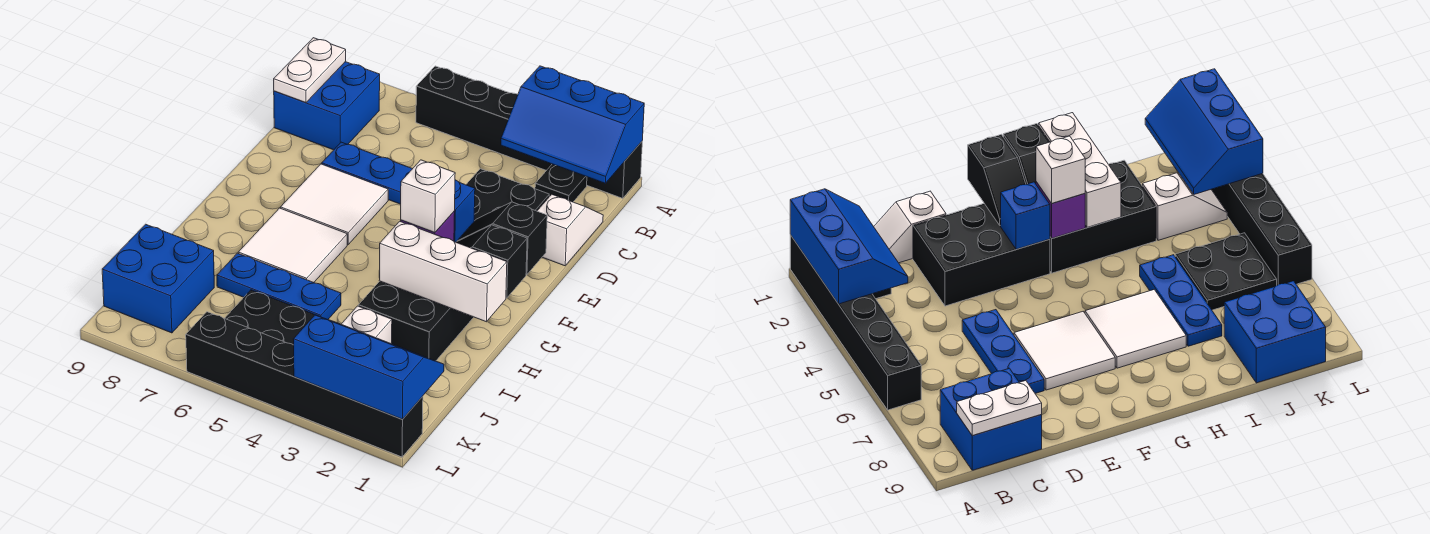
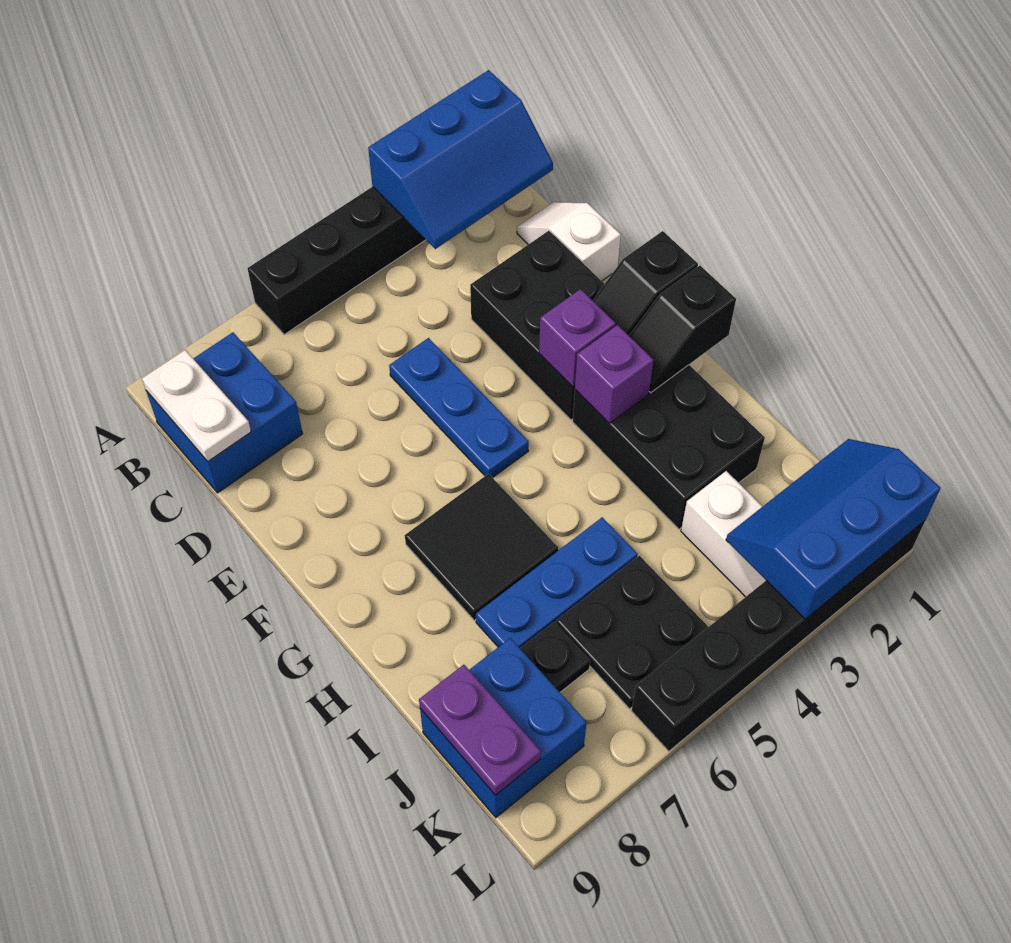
black 1x1 plate [535,164,587,202] -> black 1x1 plate moved to [520,622,590,692]
blue 1x3 plate [322,142,412,204] -> blue 1x3 plate turned to [389,338,529,478]
white 2x2 tile [281,164,388,244] -> none
blue 1x1 brick [454,180,475,242] -> purple 1x1 brick [539,289,616,387]
white 1x1 brick [401,160,455,232] -> none
white 2x2 tile [238,208,347,282] -> black 2x2 tile [405,474,558,620]
white 1x3 brick [379,221,507,322] -> none
none -> purple 1x2 plate [419,665,541,795]

